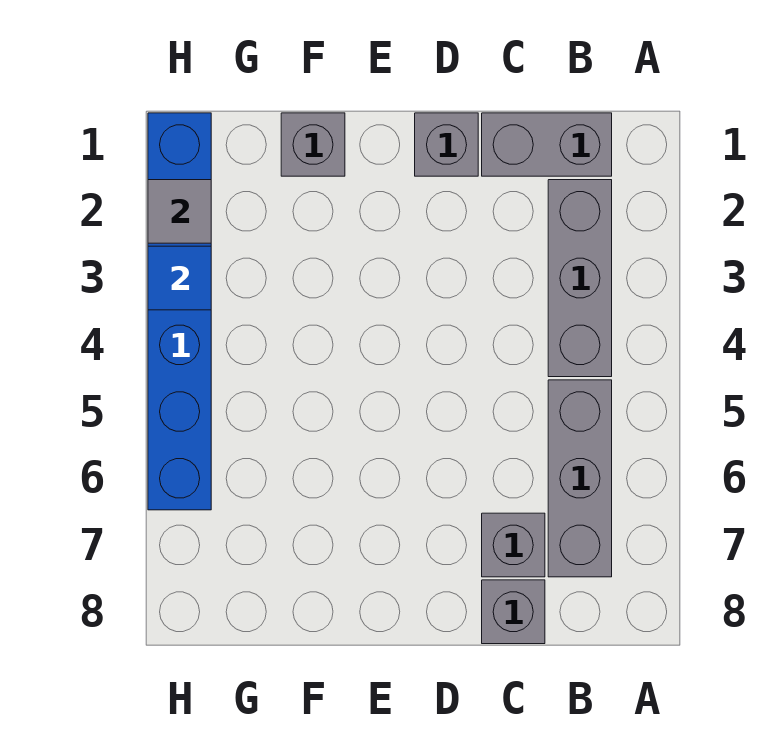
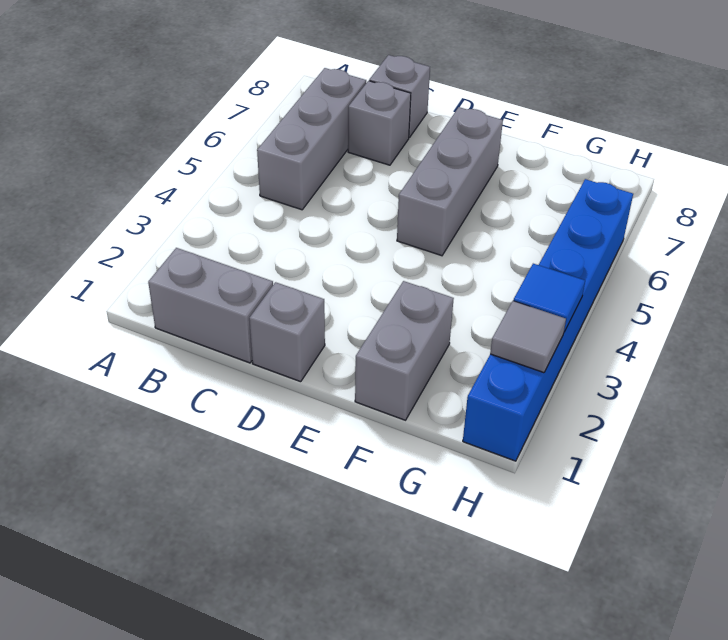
grey 1x3 brick [548,180,612,377] -> grey 1x3 brick moved to [397,107,503,256]
grey 1x1 brick [281,113,345,176] -> grey 1x2 brick [355,281,454,420]

